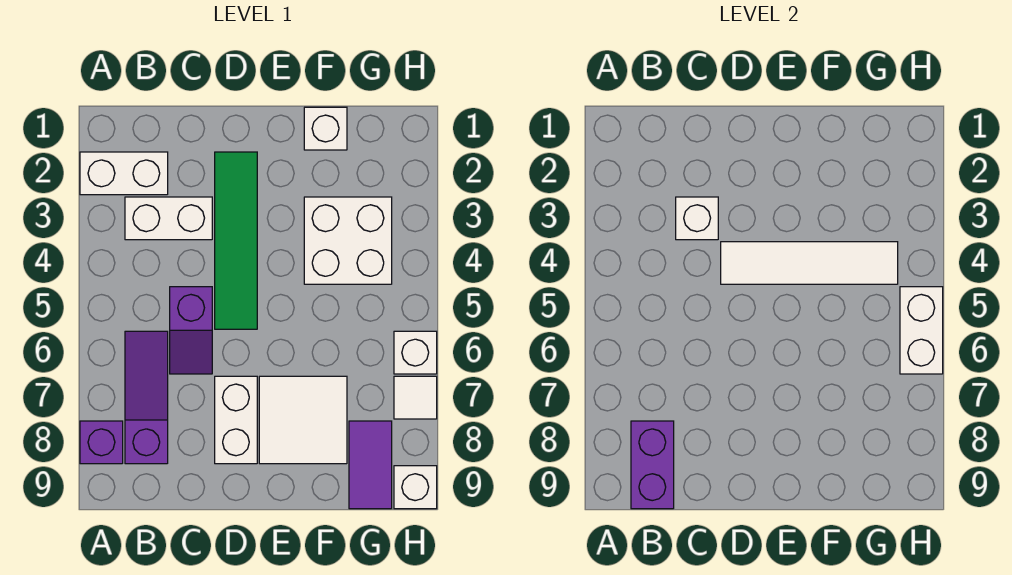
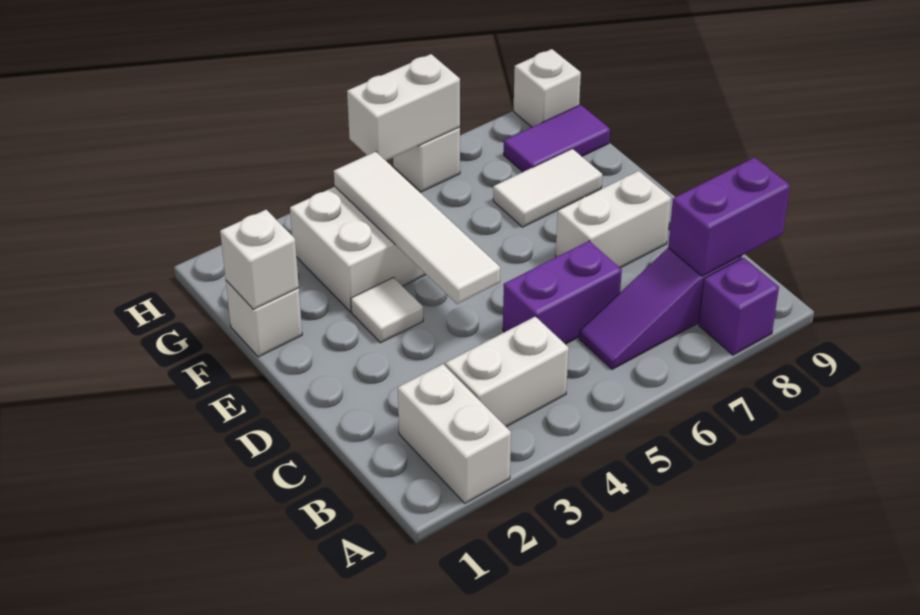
white 1x2 brick [125,197,212,240] -> white 1x2 brick turned to [445,316,569,427]
white 1x1 brick [676,197,718,240] -> white 1x1 brick moved to [220,210,299,309]
purple 1x2 slope [170,287,212,374] -> purple 1x2 brick [503,241,622,344]
green 1x4 tile [215,152,257,329] -> none
white 2x2 tile [259,376,347,464] -> white 1x2 tile [493,149,602,227]
white 1x1 tile [394,376,437,419] -> white 1x1 tile moved to [351,278,423,343]

